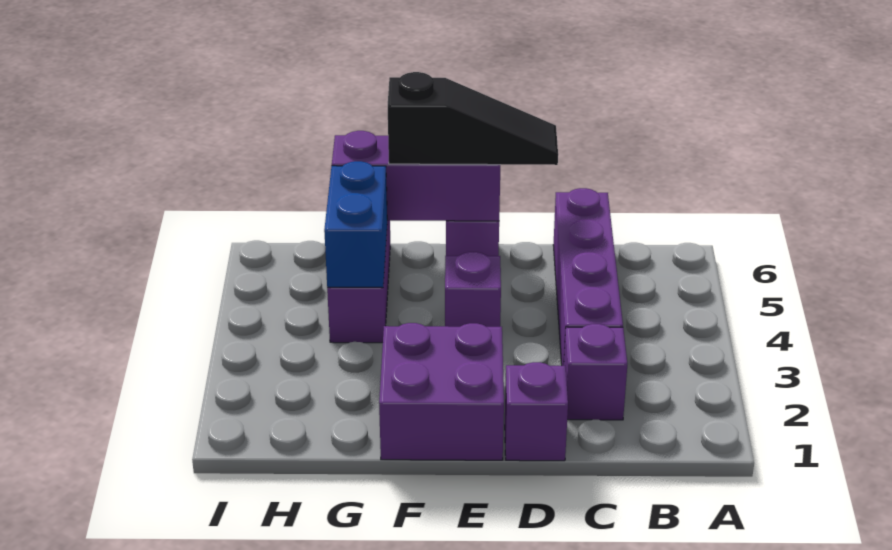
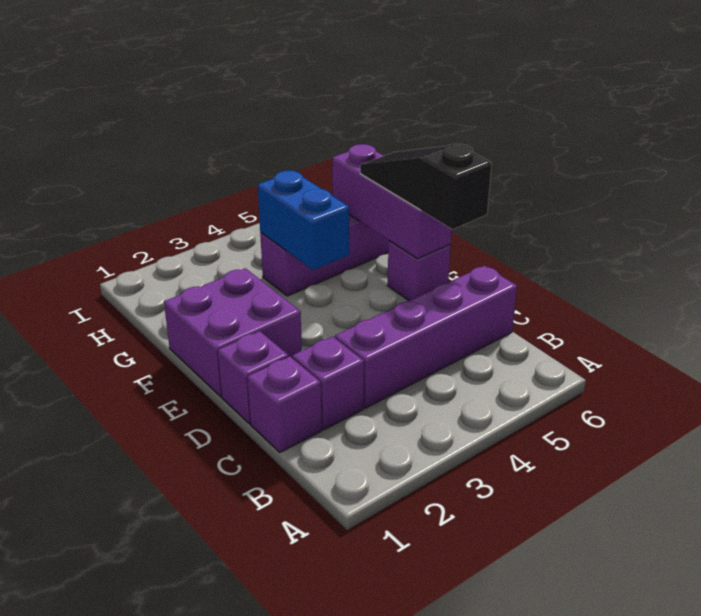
black 1x3 slope [388,72,558,165] -> black 1x3 slope turned to [360,144,492,229]
purple 1x1 brick [445,252,501,327] -> purple 1x1 brick moved to [247,356,322,452]
blue 1x2 brick [324,161,387,288] -> blue 1x2 brick turned to [258,170,349,270]

